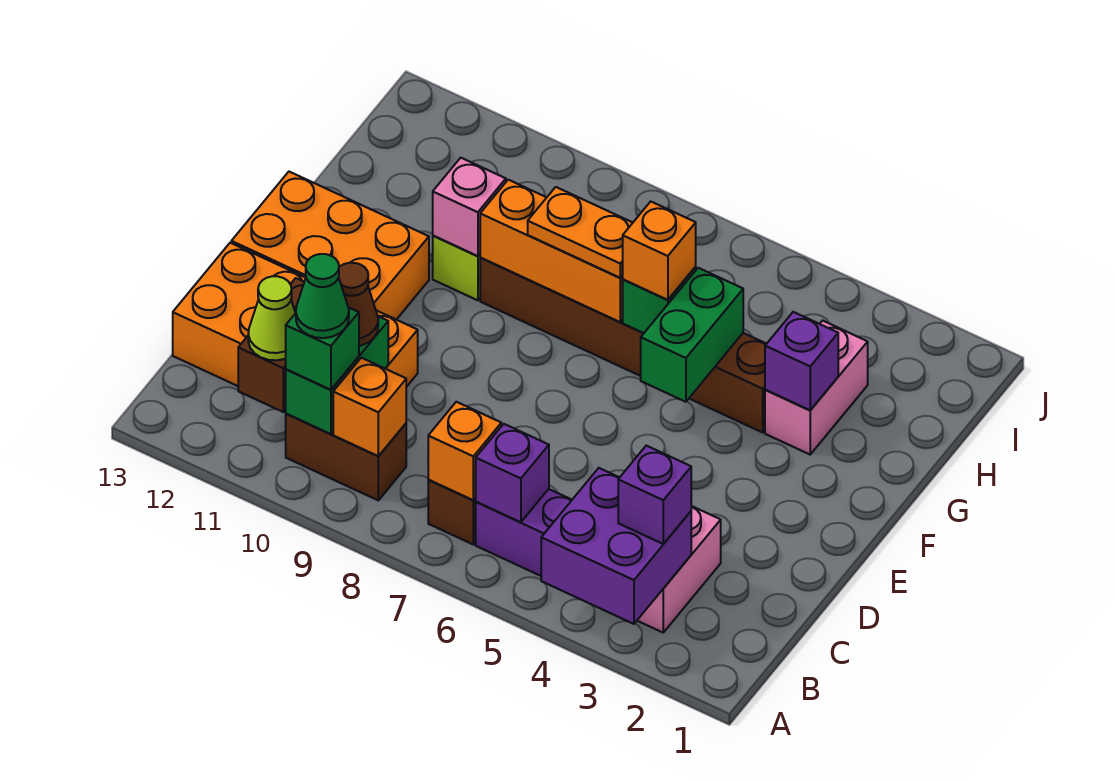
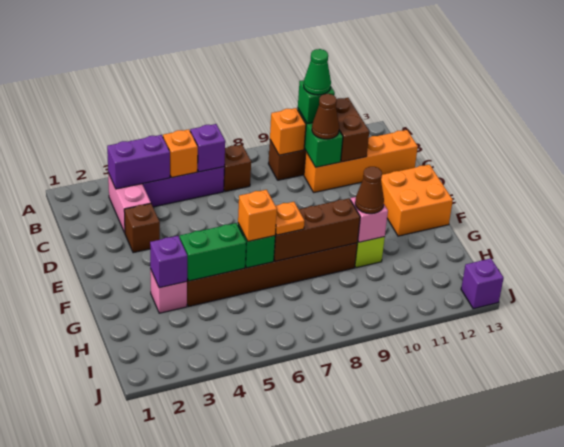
purple 2x2 brick [541,468,691,624] -> purple 1x2 brick [107,135,170,189]
purple 1x1 brick [618,446,691,544] -> purple 1x1 brick moved to [461,258,504,309]
orange 1x1 brick [428,402,501,500] -> orange 1x1 brick moved to [163,129,198,178]
lime 1x1 cone [248,276,295,360] -> none
orange 2x4 brick [173,243,418,387] -> orange 1x4 brick [304,130,418,192]
none -> brown 1x1 brick [124,204,160,253]
orange 2x3 brick [231,172,429,320] -> orange 2x2 brick [381,164,453,236]
green 1x2 brick [641,268,743,402] -> green 1x2 brick turned to [180,223,246,281]
pink 1x2 brick [765,321,868,454] -> pink 1x1 brick [150,269,187,313]
orange 1x3 brick [480,180,623,322] -> brown 1x3 brick [274,198,360,261]
orange 1x2 plate [528,187,633,278] -> orange 1x1 plate [275,202,305,235]
none -> brown 1x1 cone [355,167,384,214]

